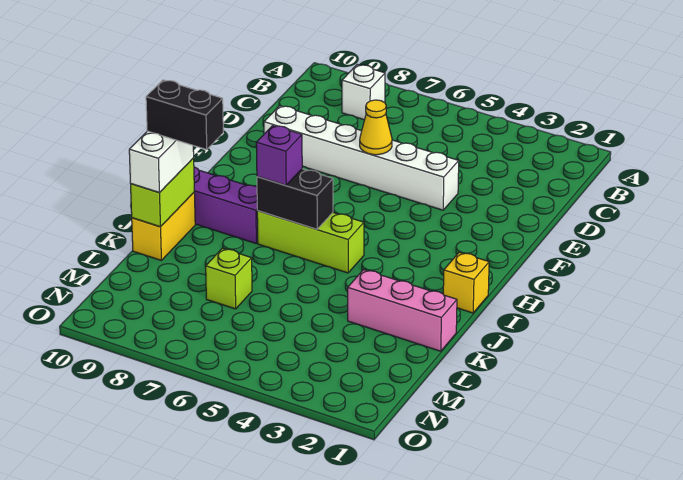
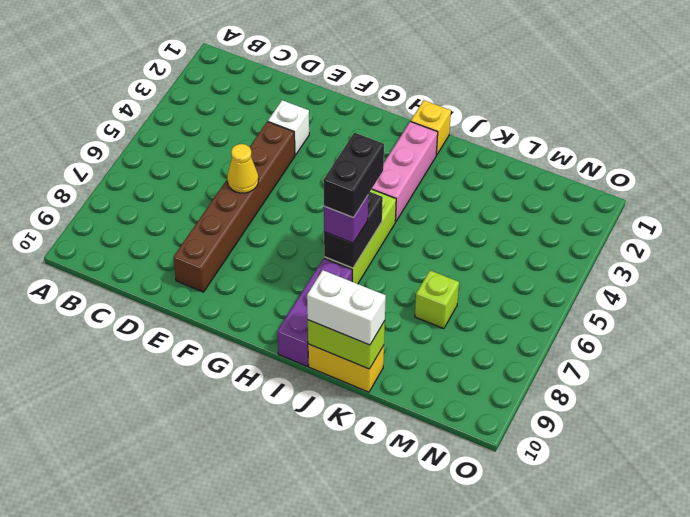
white 1x1 brick [342,65,385,120] -> white 1x1 brick moved to [268,100,309,155]
white 1x6 brick [264,106,459,210] -> brown 1x6 brick [173,122,295,292]
black 1x2 brick [146,80,223,150] -> black 1x2 brick moved to [323,133,384,218]
pink 1x3 brick [348,270,457,351] -> pink 1x3 brick moved to [372,121,438,222]

